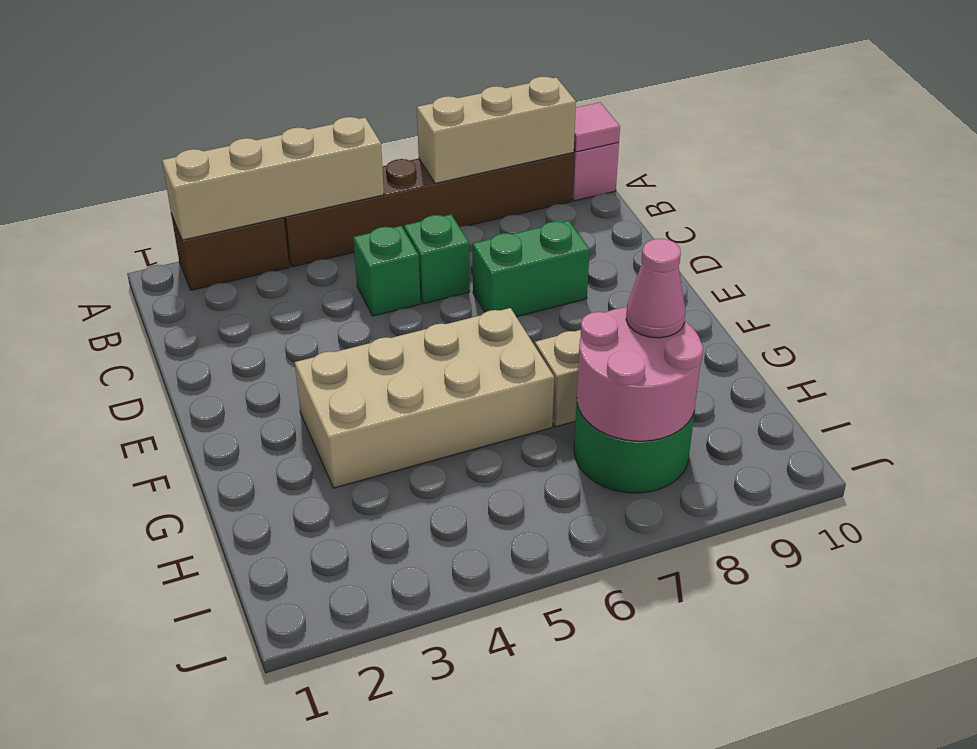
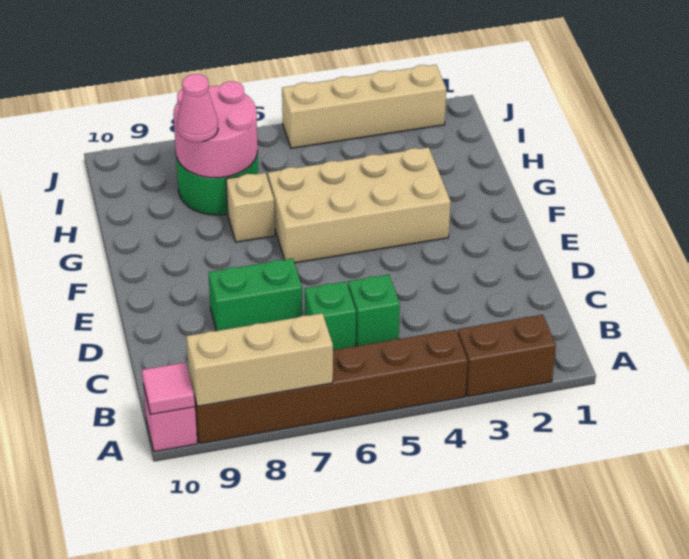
tan 1x4 brick [162,117,384,240] -> tan 1x4 brick moved to [282,65,446,148]

